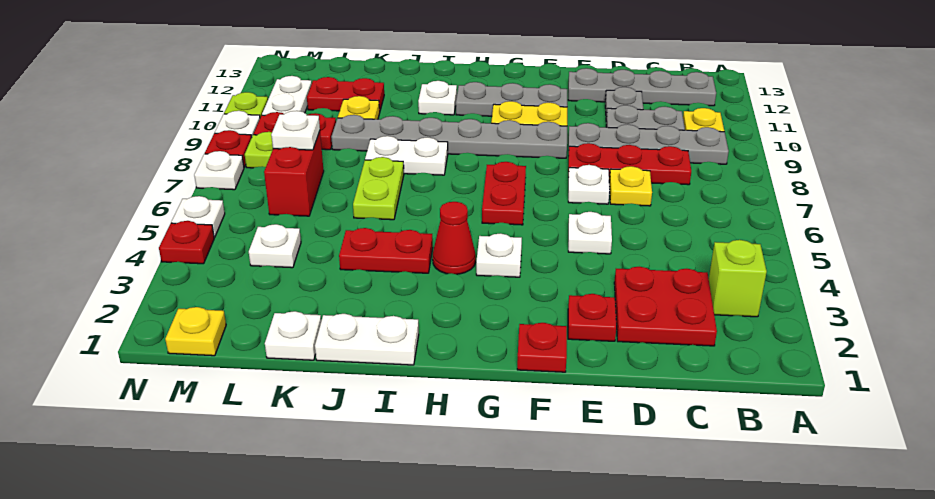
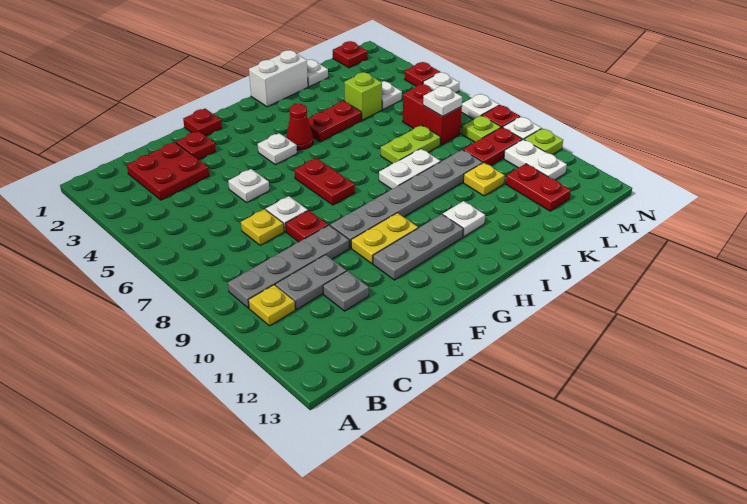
lime 1x1 brick [709,240,767,317] -> lime 1x1 brick moved to [344,72,382,120]
grey 1x4 plate [568,68,716,106] -> none
red 1x3 plate [568,143,691,185] -> red 1x1 plate [285,210,328,242]
white 1x2 plate [315,314,419,365] -> white 1x2 brick [249,50,308,107]
lime 1x2 plate [353,157,404,220] -> lime 1x2 plate turned to [381,125,441,164]
red 1x2 plate [307,77,384,111] -> red 1x2 plate turned to [506,164,571,211]
yellow 1x1 plate [165,307,226,356] -> red 1x1 plate [333,41,367,68]

